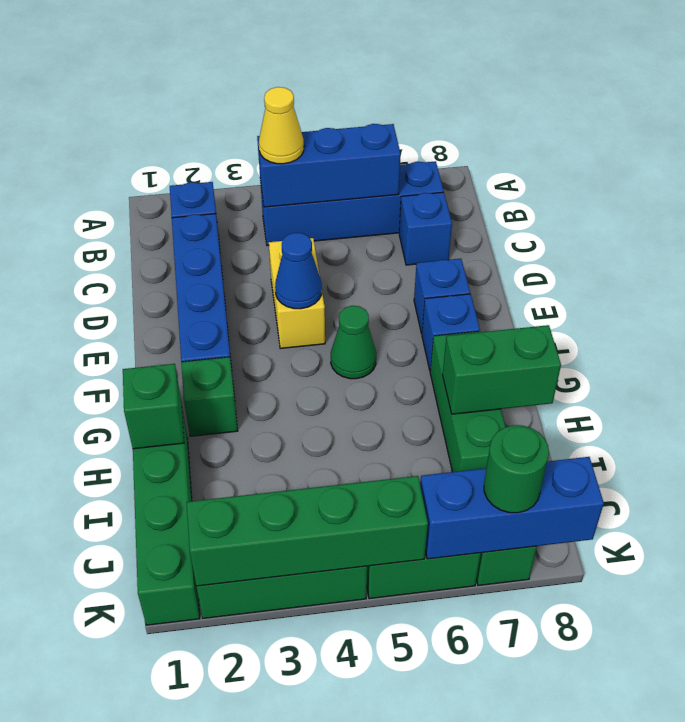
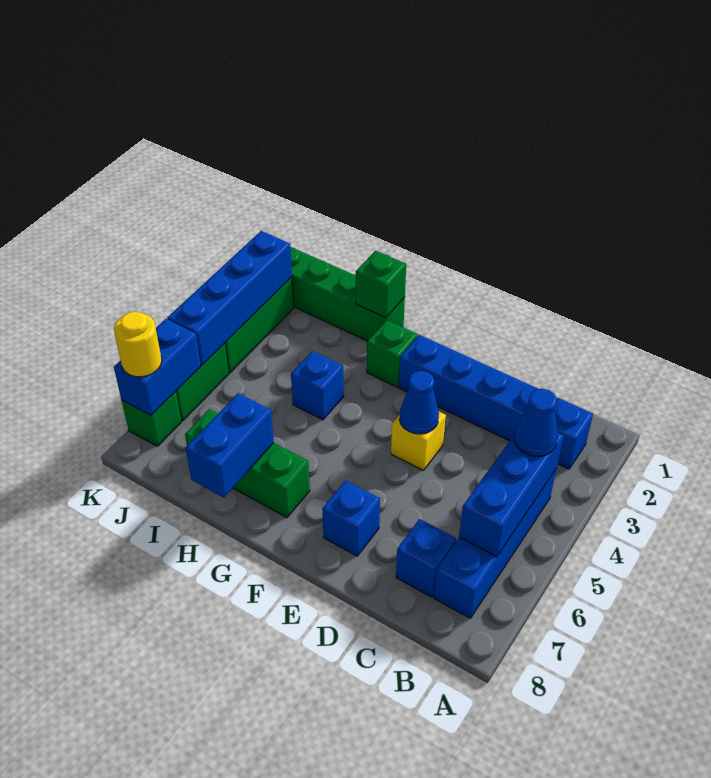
yellow 1x1 cone [259,87,304,164] -> blue 1x1 cone [514,389,558,456]
yellow 1x2 brick [269,238,325,349] -> yellow 1x1 brick [391,412,446,470]
green 1x1 cone [331,306,376,379] -> none
blue 1x1 brick [422,294,480,370] -> blue 1x1 brick moved to [291,351,344,420]
green 1x2 brick [443,325,561,414] -> blue 1x2 brick [186,393,274,498]
green 1x4 brick [187,476,428,586] -> blue 1x4 brick [167,231,292,365]
blue 1x3 brick [420,457,604,559] -> blue 1x2 brick [114,319,201,415]
green 1x1 round brick [484,425,549,513] -> yellow 1x1 round brick [114,312,162,377]

